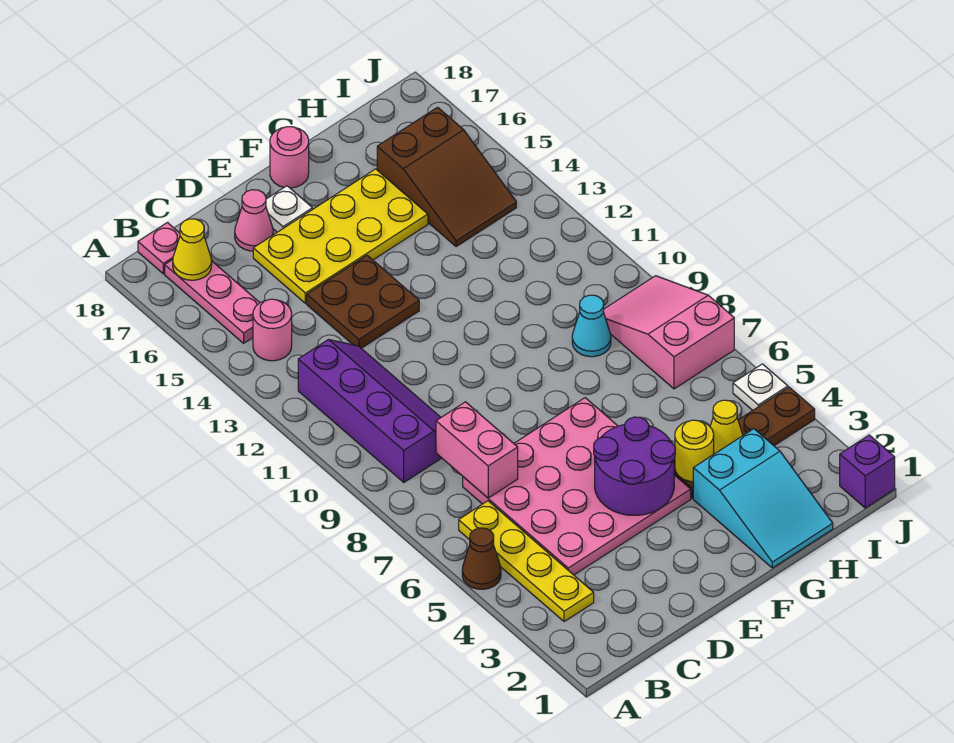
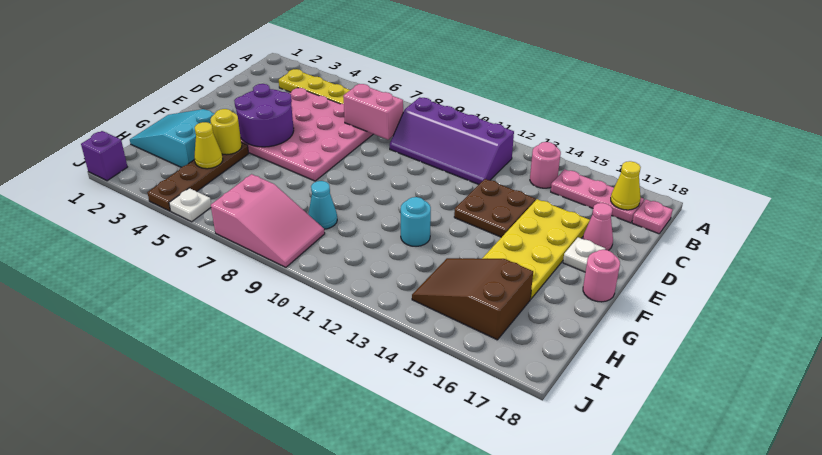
brown 1x1 cone [462,528,501,589] -> none
none -> cyan 1x1 round brick [401,197,431,246]

